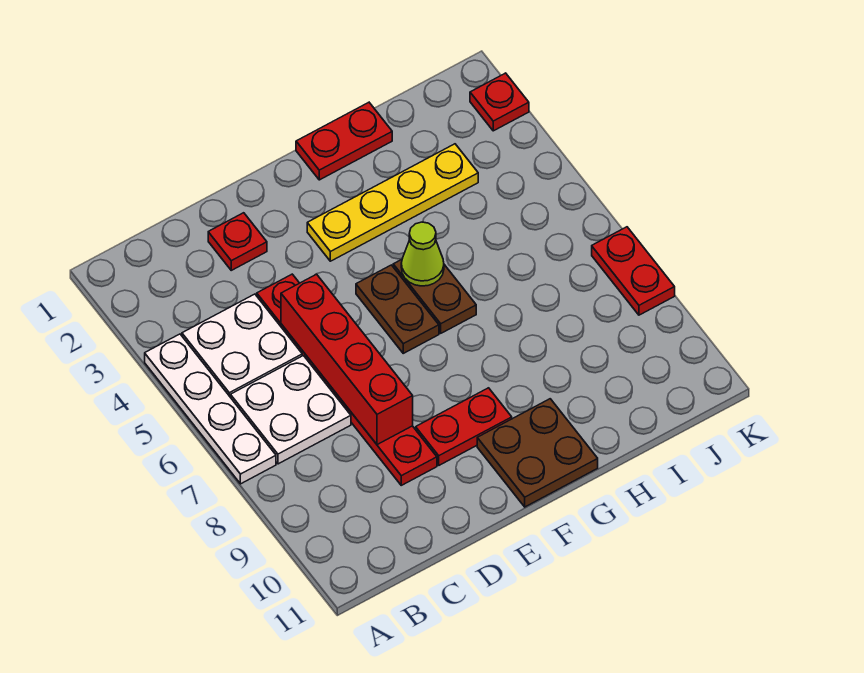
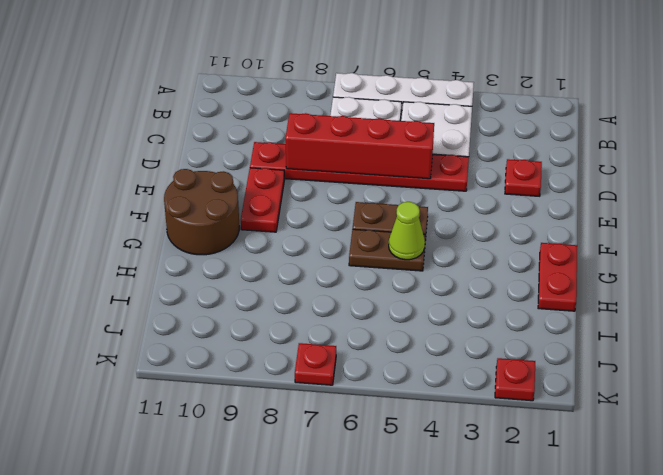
yellow 1x4 plate [307,144,478,261] -> none
brown 2x2 plate [477,399,598,507] -> brown 2x2 round brick [164,169,239,255]
red 1x2 plate [592,227,675,315] -> red 1x1 plate [295,343,336,385]

